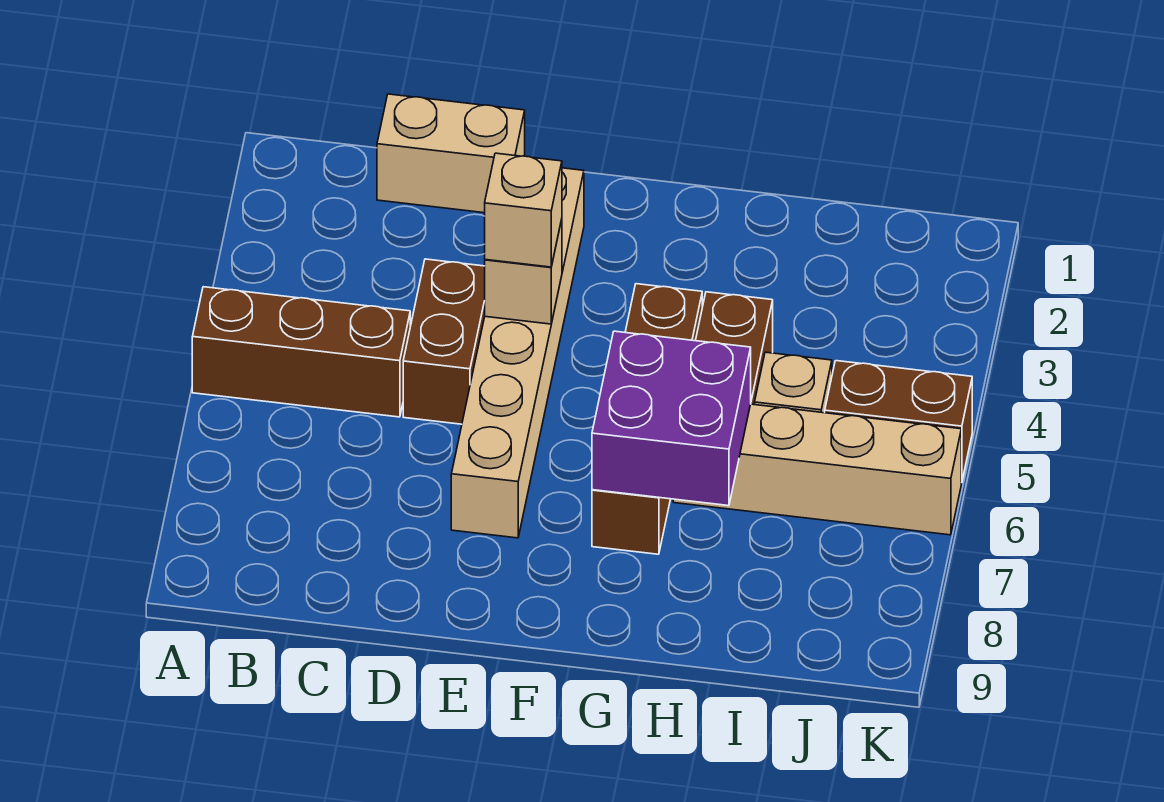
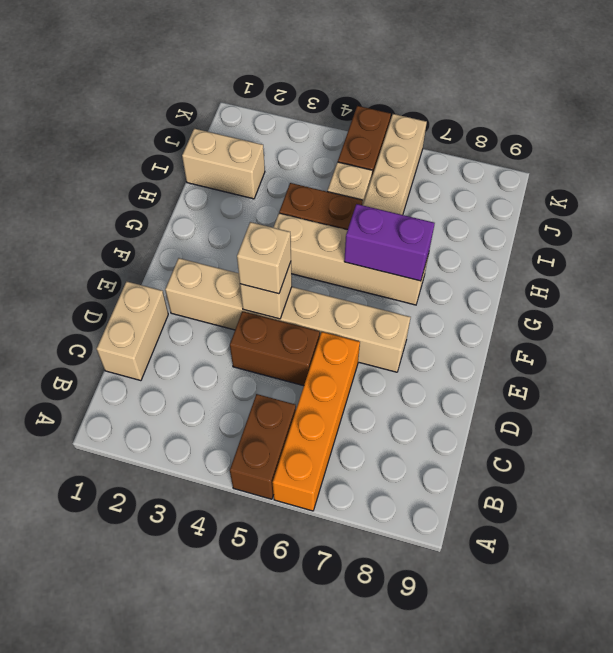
brown 1x3 brick [192,287,410,417] -> brown 1x2 brick [230,394,296,499]
none -> orange 1x4 brick [273,332,360,511]
brown 1x4 brick [592,284,702,554] -> tan 1x4 brick [273,213,429,305]
purple 2x2 brick [592,331,751,506] -> purple 1x2 brick [344,204,435,281]
none -> tan 1x2 brick [182,129,265,199]

